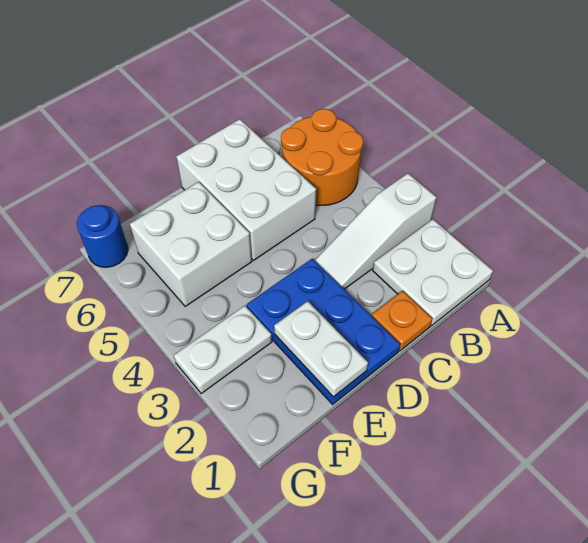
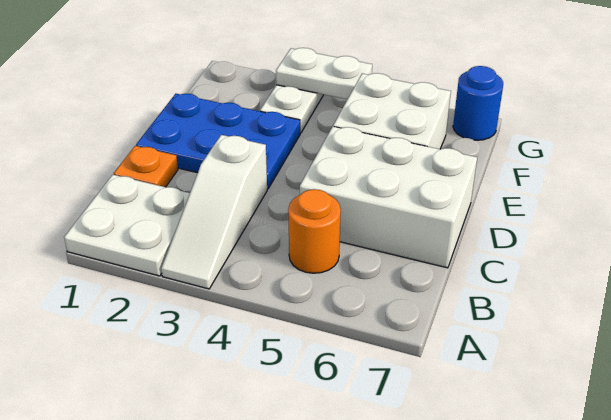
white 1x3 slope [315,174,437,289] -> white 1x3 slope turned to [161,135,267,289]
orange 2x2 round brick [281,109,363,205] -> orange 1x1 round brick [288,189,341,273]
white 1x2 plate [274,301,368,397] -> white 1x2 plate moved to [276,48,372,99]

